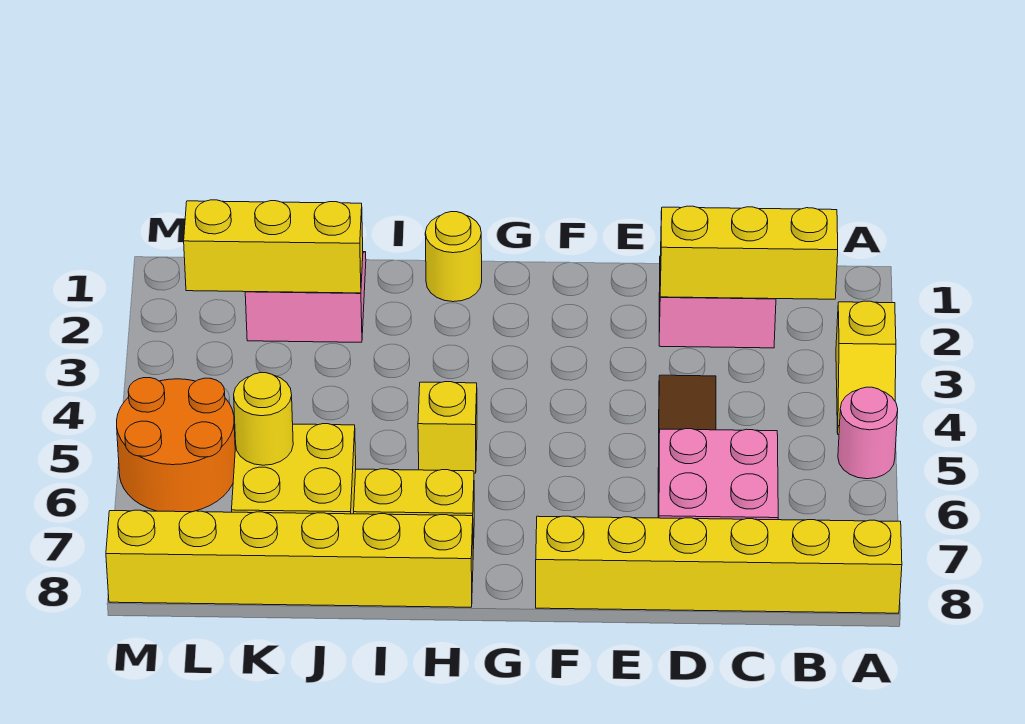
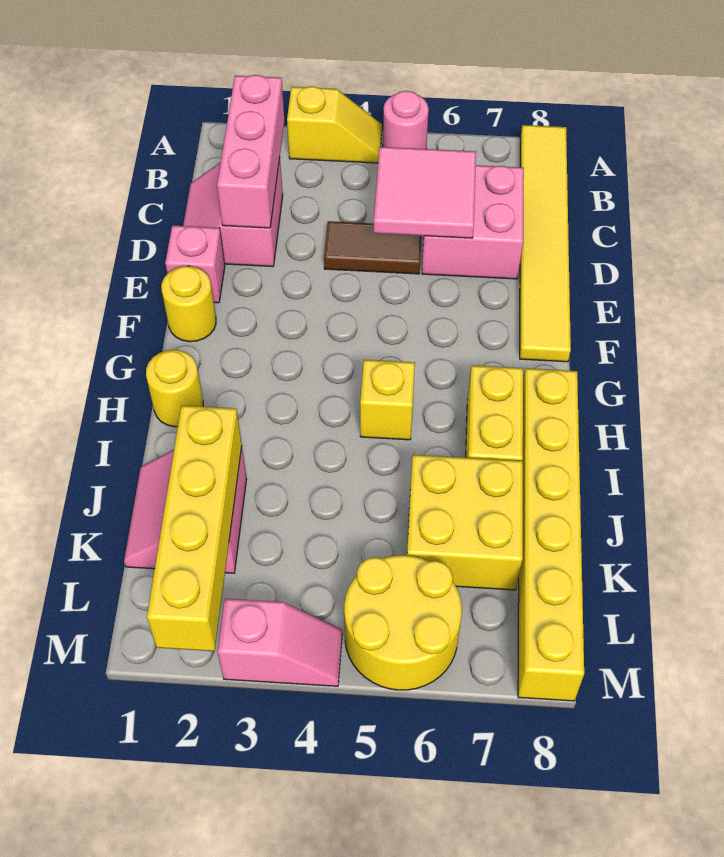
yellow 1x6 brick [536,516,902,613] -> yellow 1x6 tile [520,125,571,362]
yellow 1x3 brick [660,206,838,299] -> pink 1x3 brick [217,75,284,228]
none -> pink 2x2 tile [374,147,476,238]
none -> pink 1x1 brick [165,225,225,303]
yellow 1x3 brick [184,200,363,293] -> yellow 1x4 brick [147,406,242,651]
yellow 1x1 round brick [234,373,293,465] -> yellow 1x1 round brick moved to [161,266,216,342]
orange 2x2 round brick [117,378,235,512] -> yellow 2x2 round brick [344,555,462,690]
none -> pink 1x2 slope [218,599,342,686]

